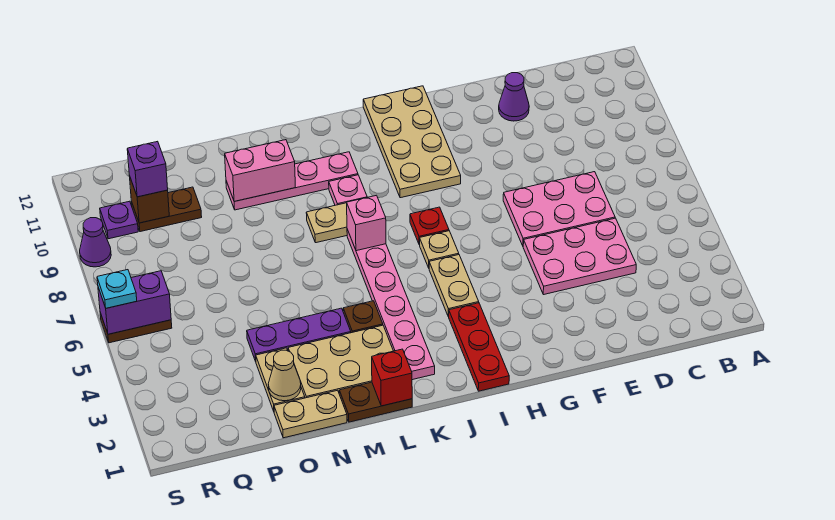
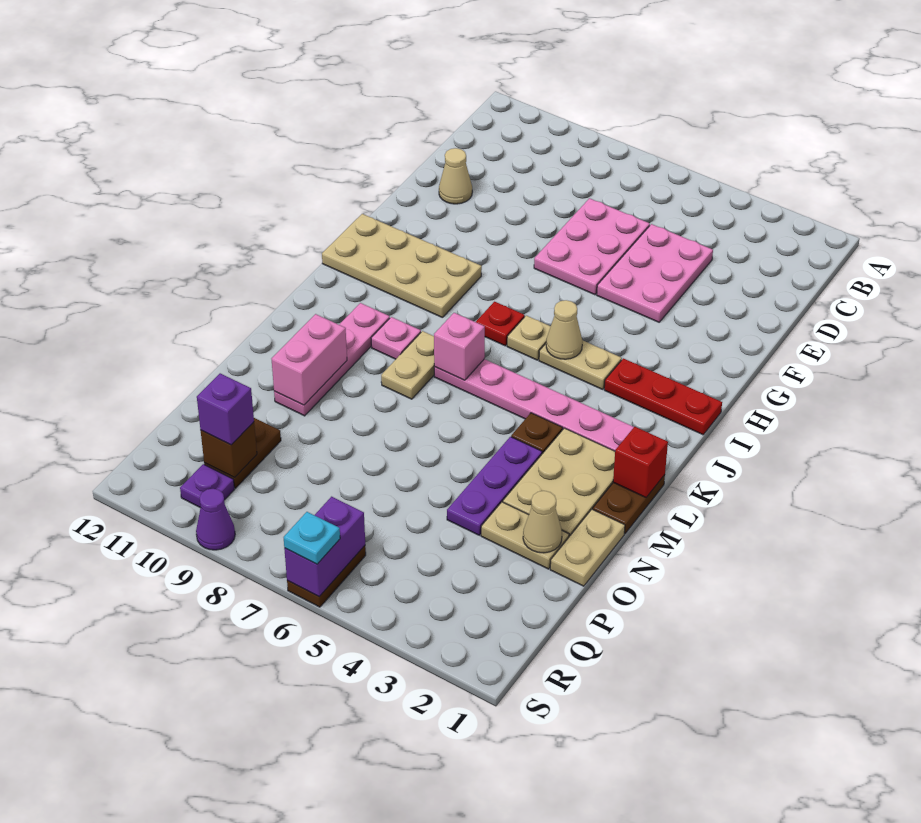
purple 1x1 cone [499,73,529,121] -> tan 1x1 cone [439,148,472,204]
none -> tan 1x1 cone [546,300,582,359]

